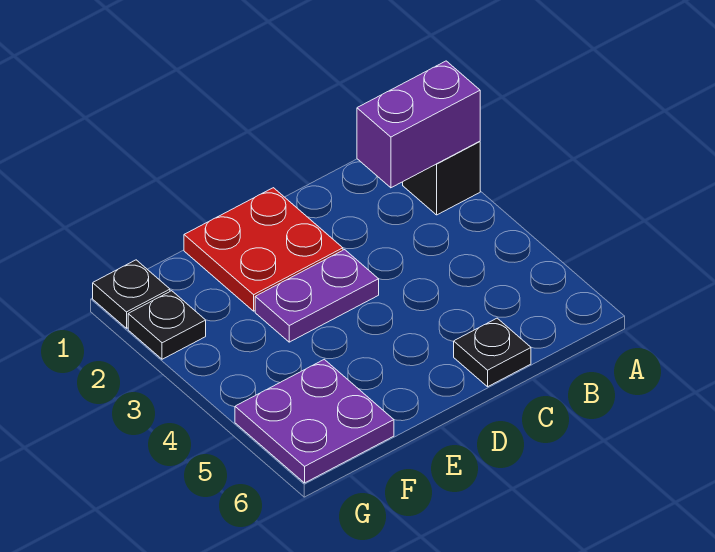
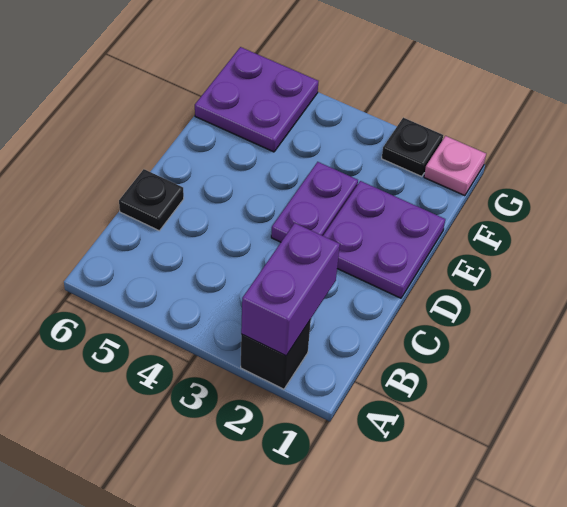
red 2x2 plate [184,188,343,311] -> purple 2x2 plate [323,181,445,298]
black 1x1 plate [93,260,170,328] -> pink 1x1 plate [424,136,486,196]

